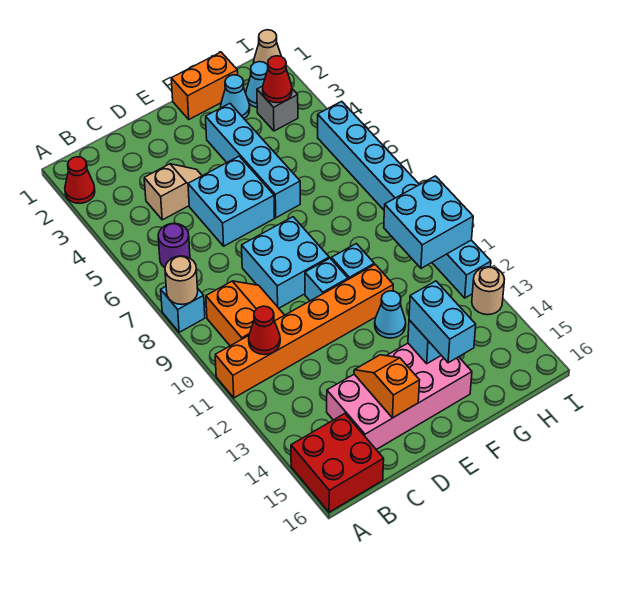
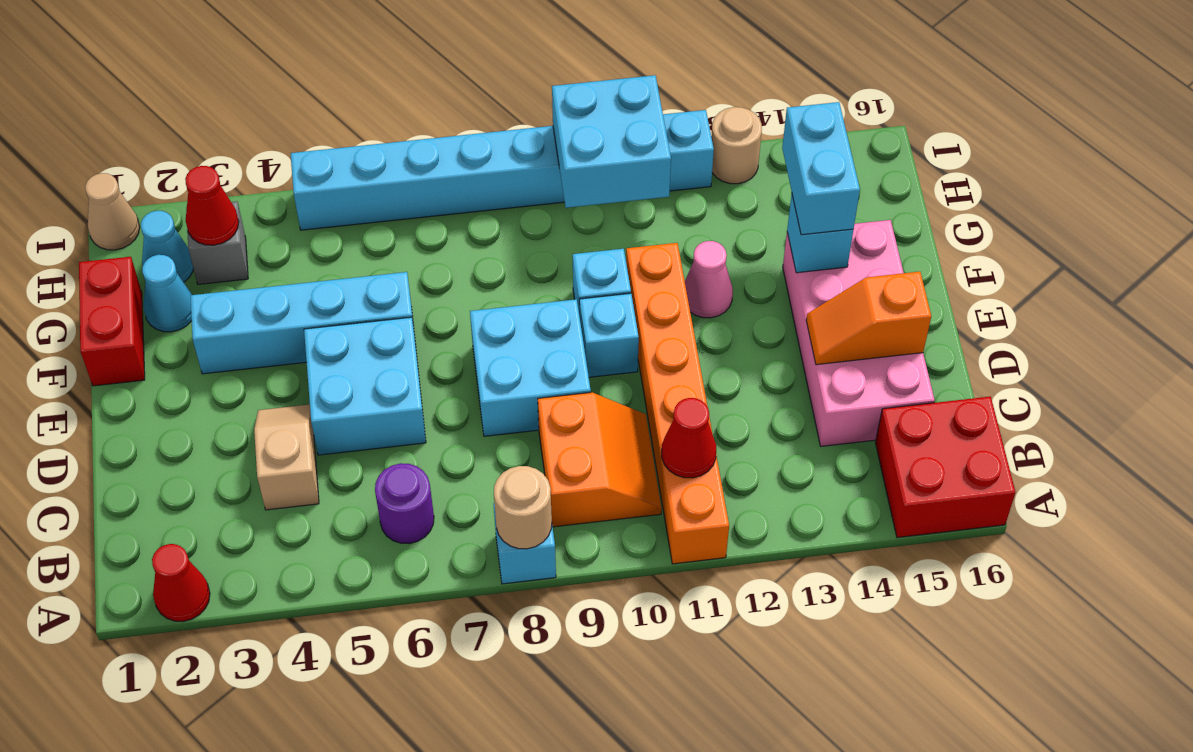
orange 2x2 slope [206,281,284,346] -> orange 2x2 slope turned to [538,392,662,527]
orange 1x2 brick [171,52,238,119] -> red 1x2 brick [79,257,145,386]
cyan 1x1 cone [375,291,406,338] -> pink 1x1 cone [685,241,733,318]
cyan 1x2 brick [409,281,476,363] -> cyan 1x2 brick turned to [782,102,860,235]

